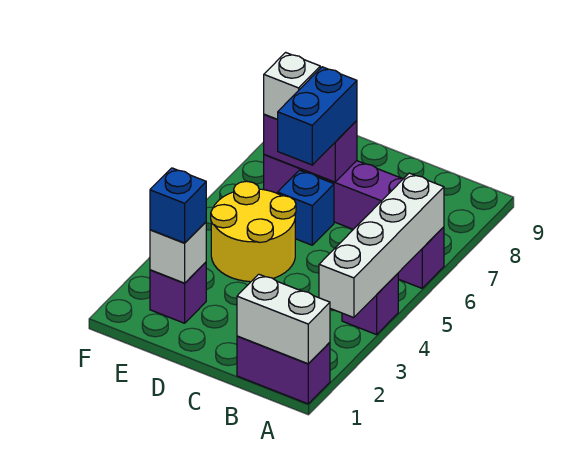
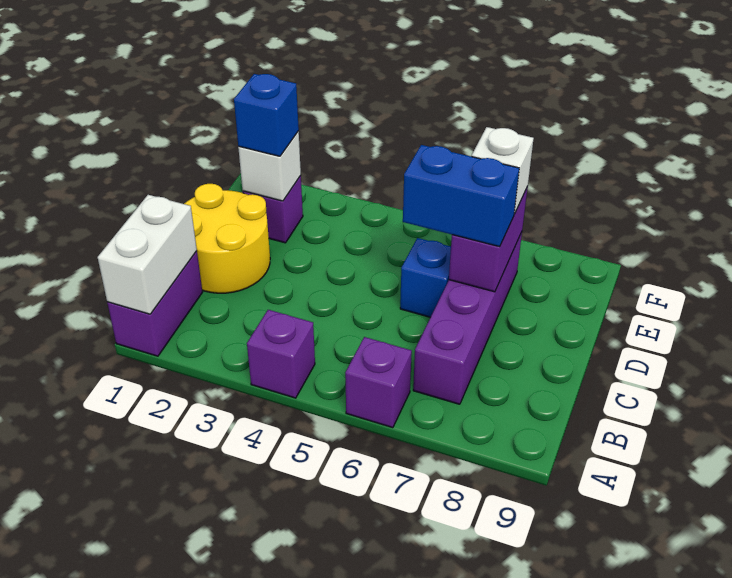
white 1x4 brick [319,173,444,318] -> none
yellow 2x2 round brick [211,181,296,282] -> yellow 2x2 round brick moved to [184,184,270,293]

